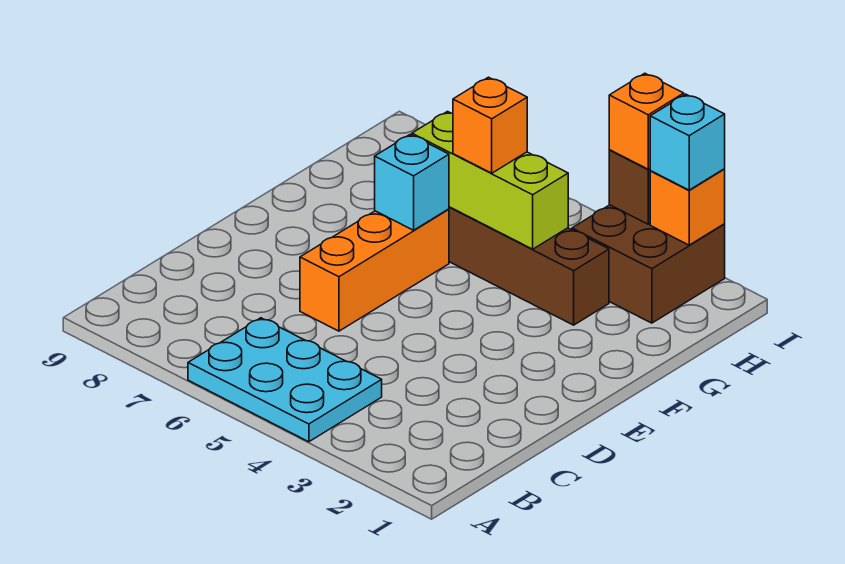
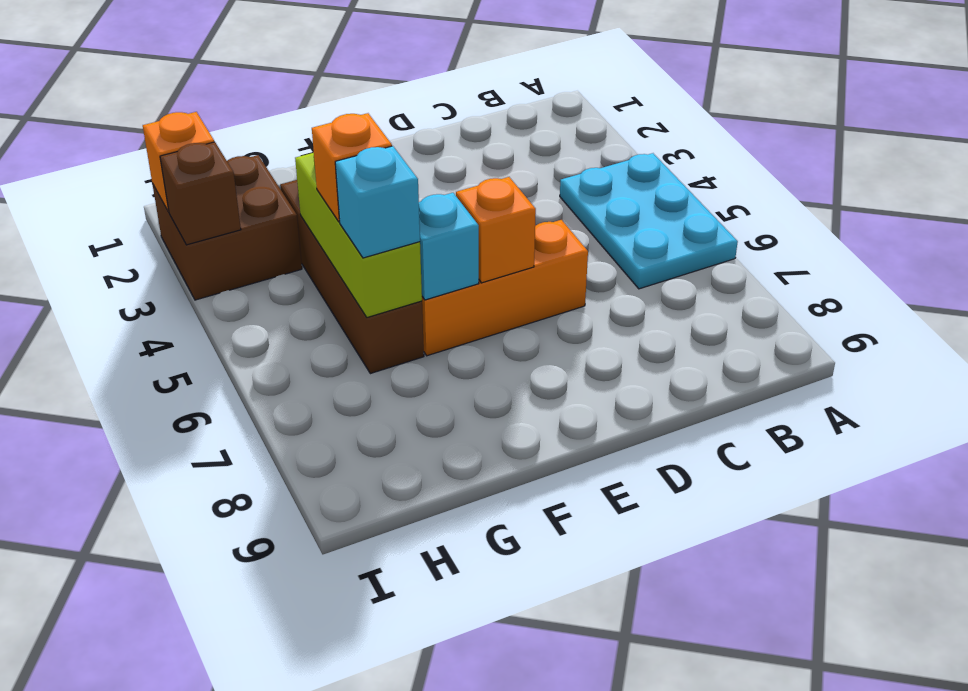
cyan 1x1 brick [650,94,725,190] -> cyan 1x1 brick moved to [335,146,420,258]
orange 1x1 brick [609,73,684,169] -> orange 1x1 brick moved to [456,177,536,283]

